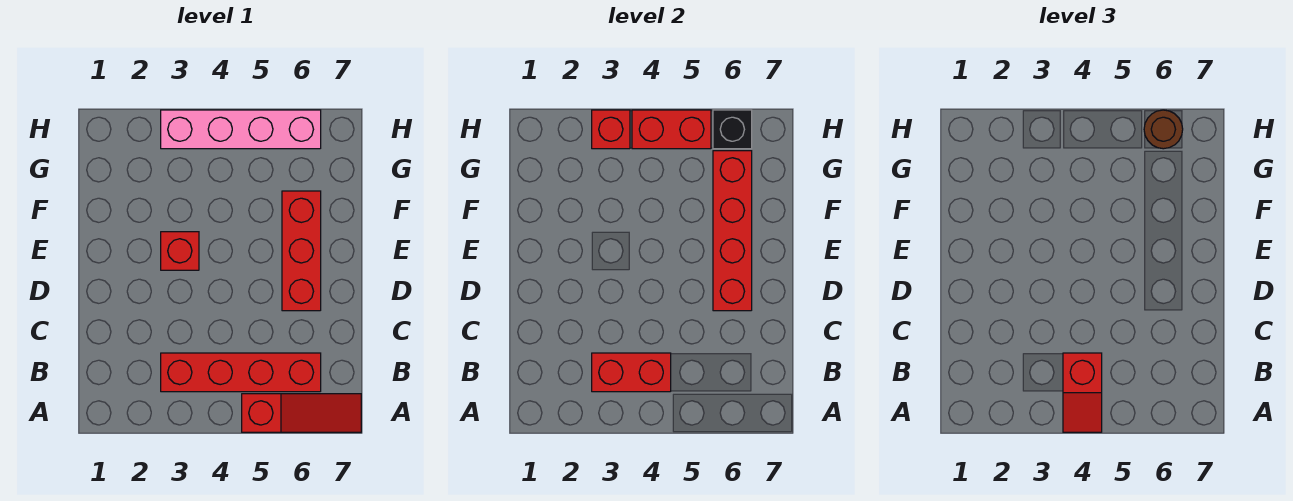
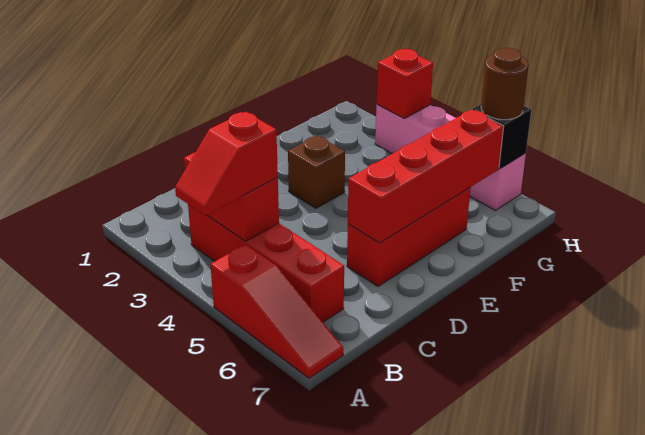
red 1x1 brick [161,232,199,270] -> brown 1x1 brick [288,136,345,208]
red 1x2 brick [632,110,711,149] -> none

